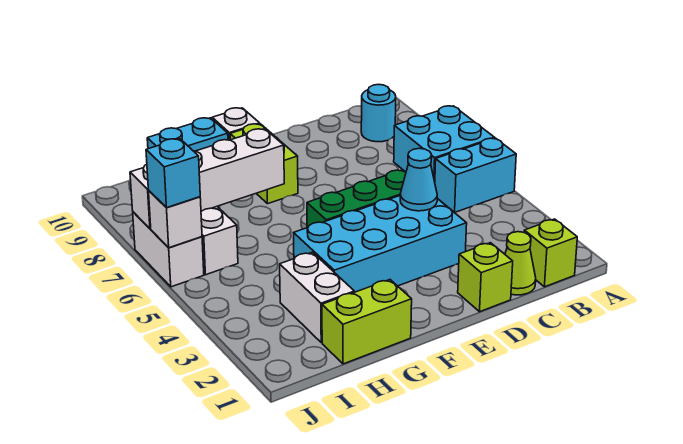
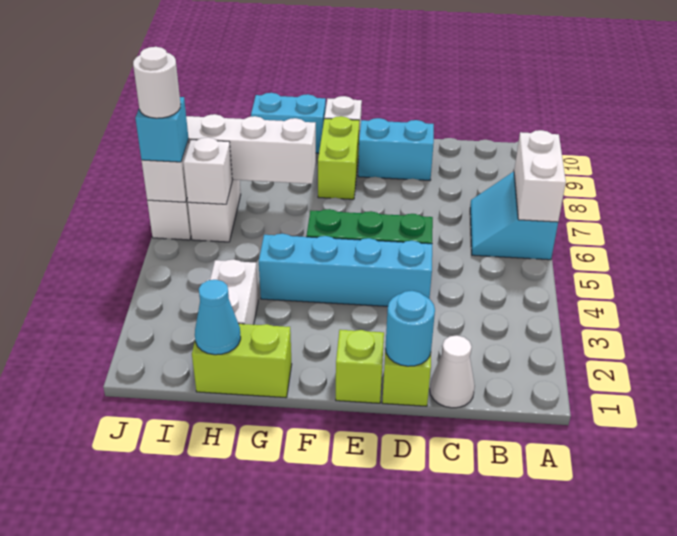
cyan 1x2 brick [435,138,516,213] -> cyan 1x2 brick moved to [358,118,434,180]
cyan 2x2 brick [394,106,495,182] -> cyan 2x2 slope [470,172,558,260]
none -> white 1x2 brick [514,130,566,222]
lime 1x1 brick [524,219,577,287] -> lime 1x1 brick moved to [336,330,384,403]
cyan 1x1 round brick [361,84,396,142] -> cyan 1x1 round brick moved to [385,291,435,366]
lime 1x1 cone [505,232,536,295] -> white 1x1 cone [430,335,475,408]
cyan 2x4 brick [294,196,467,292] -> cyan 1x4 brick [259,234,432,306]
cyan 1x1 cone [400,148,437,211] -> cyan 1x1 cone moved to [195,280,241,355]
none -> white 1x1 brick [183,137,232,204]
none -> white 1x1 round brick [133,47,181,118]

